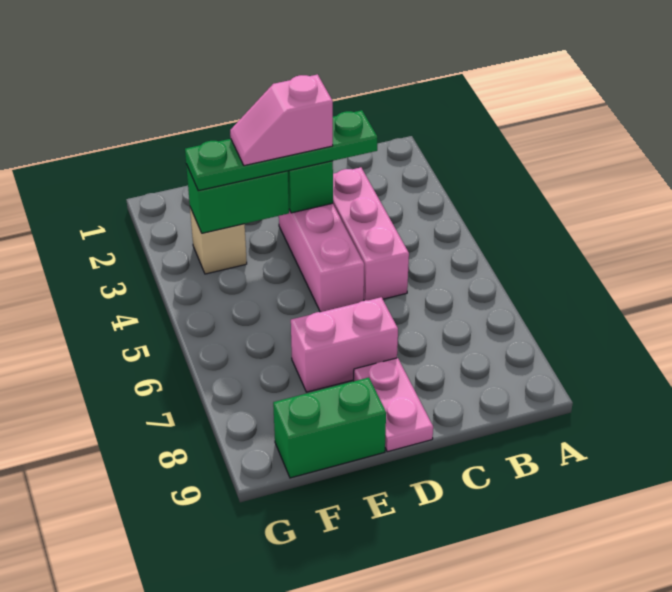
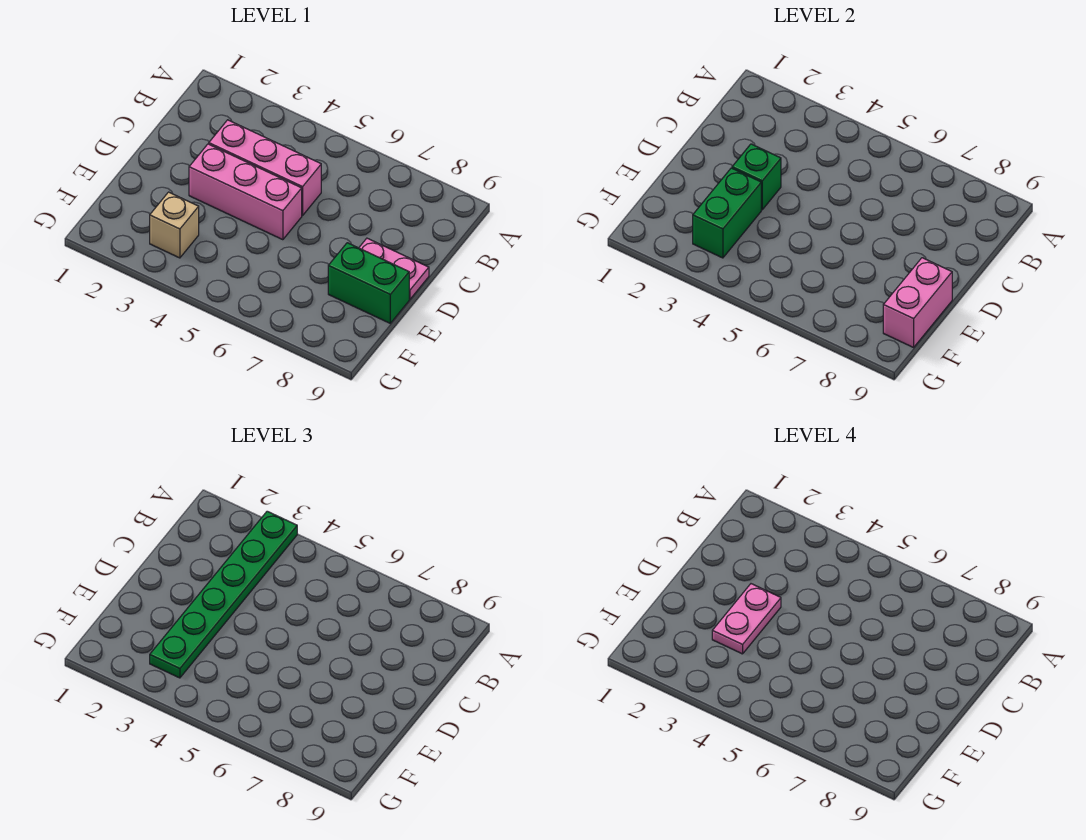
green 1x4 plate [185,110,377,191] -> green 1x6 plate [150,511,297,678]
pink 1x2 slope [230,74,333,166] -> pink 1x2 plate [712,584,781,654]
pink 1x2 brick [291,297,398,392] -> pink 1x2 brick moved to [883,258,952,347]
green 1x2 brick [273,378,386,478] -> green 1x2 brick turned to [328,243,409,323]

